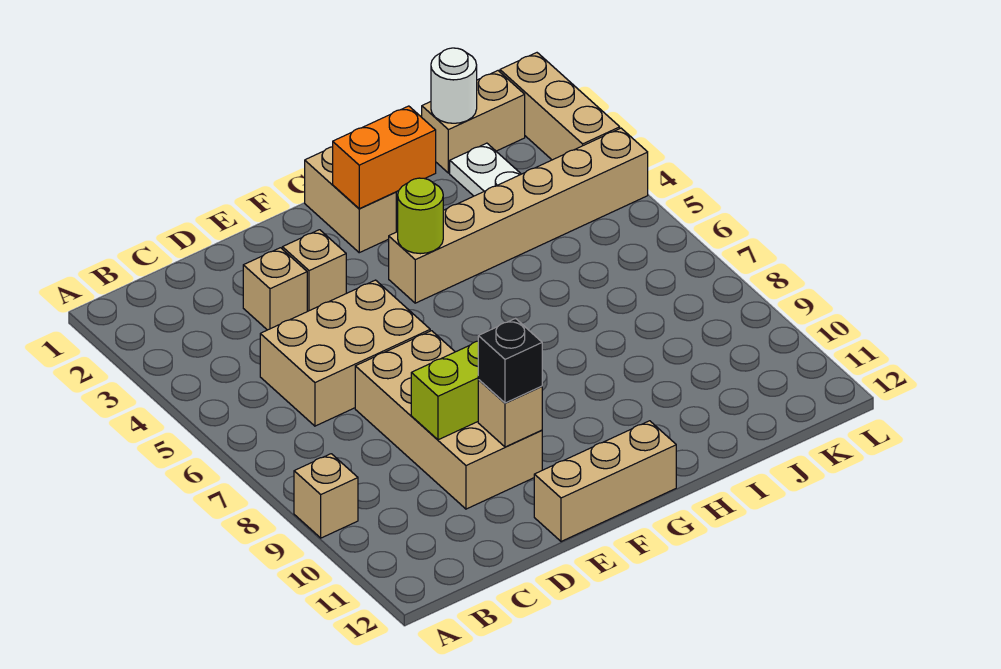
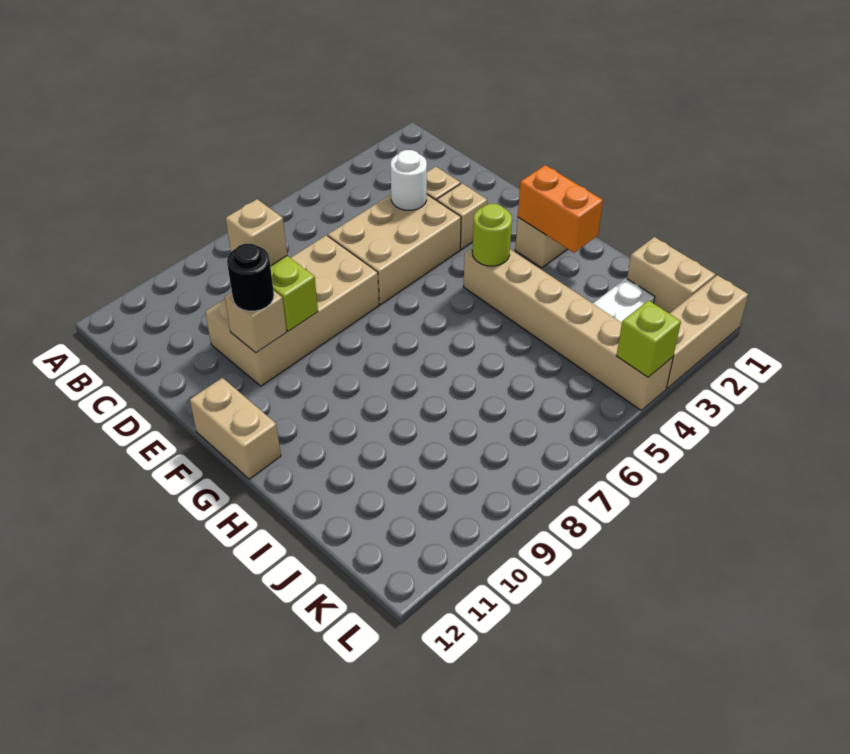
tan 1x1 brick [294,454,358,538] -> tan 1x1 brick moved to [226,199,287,266]
tan 2x3 brick [260,280,430,426] -> tan 2x3 brick turned to [328,195,461,305]
black 1x1 brick [478,319,542,403] -> black 1x1 round brick [227,244,274,311]
tan 1x3 brick [534,421,676,542] -> tan 1x2 brick [190,378,281,479]
white 1x1 round brick [431,48,477,123] -> white 1x1 round brick moved to [390,150,427,210]
none -> lime 1x1 brick [616,300,681,377]

